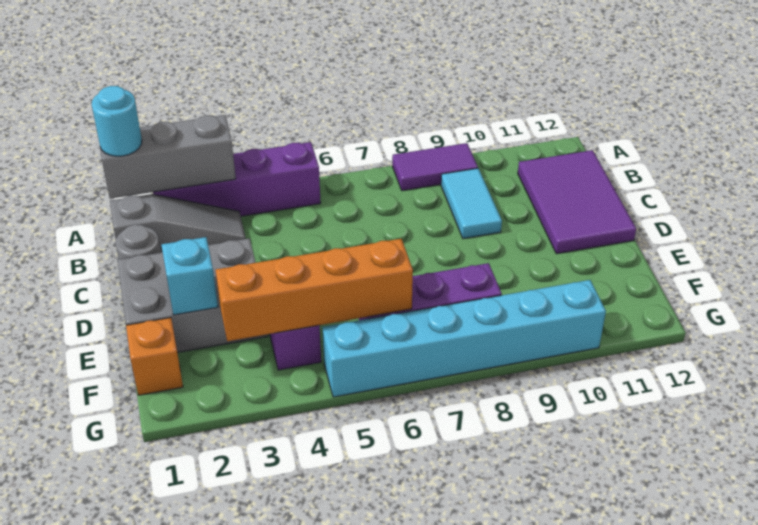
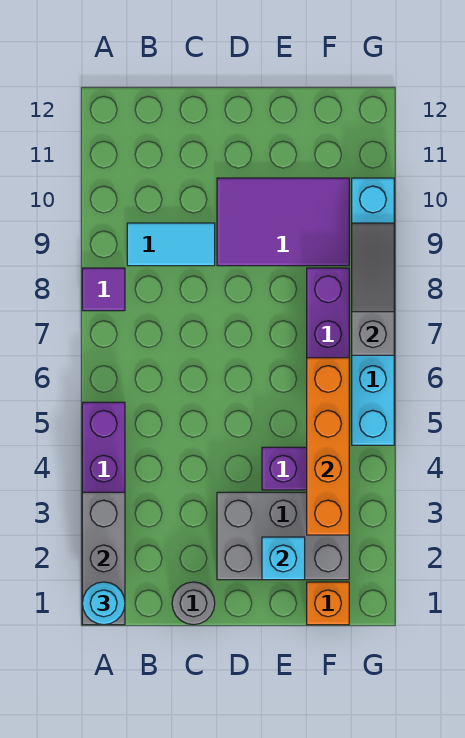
purple 1x2 tile [392,143,478,191] -> purple 1x1 tile [82,268,125,311]
grey 1x3 slope [110,194,246,253] -> grey 1x3 slope moved to [352,223,394,355]
purple 2x3 tile [518,150,636,254] -> purple 2x3 tile moved to [217,178,349,266]
grey 2x3 brick [118,238,268,353] -> grey 2x3 brick turned to [217,492,349,580]

